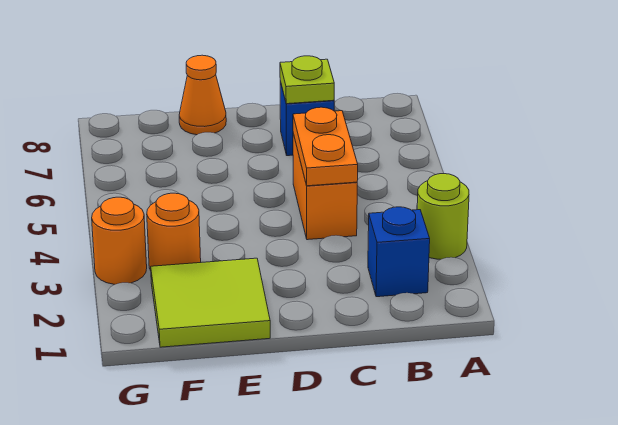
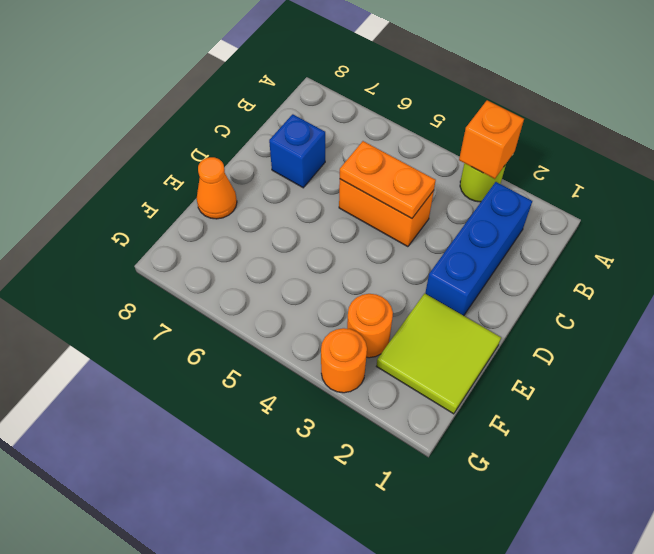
none -> orange 1x1 brick [459,100,524,179]
blue 1x1 brick [368,207,430,297] -> blue 1x3 brick [425,182,532,316]
lime 1x1 plate [280,56,334,104] -> none

